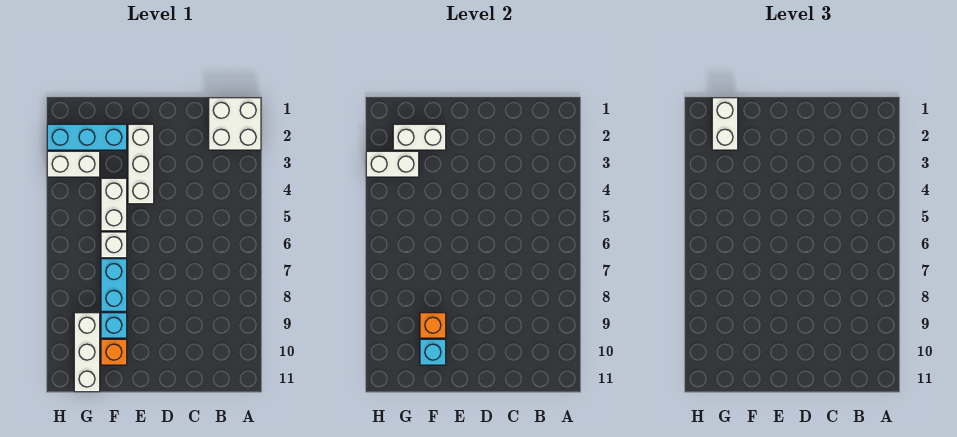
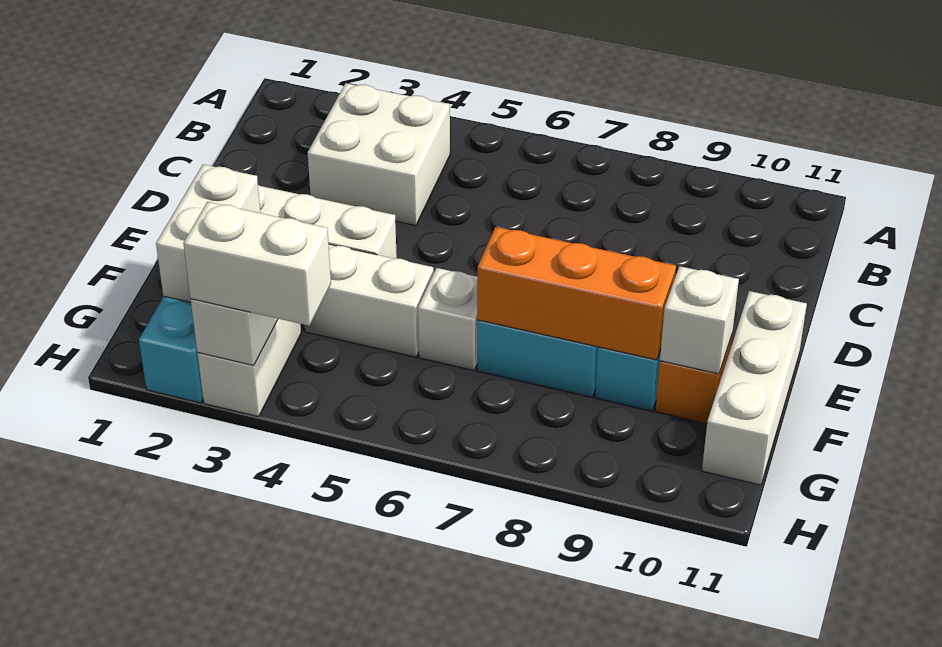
white 2x2 brick [209,98,261,150] -> white 2x2 brick moved to [308,83,450,226]
orange 1x1 brick [420,313,446,338] -> orange 1x3 brick [477,227,676,360]
cyan 1x1 brick [420,339,446,365] -> white 1x1 brick [660,266,739,374]
white 1x2 brick [712,98,738,150] -> white 1x2 brick moved to [183,202,331,326]
white 1x3 brick [74,313,100,392] -> white 1x3 brick turned to [702,291,807,485]

